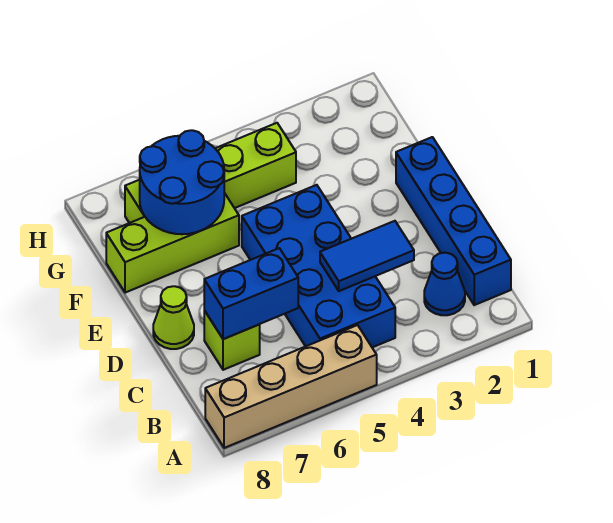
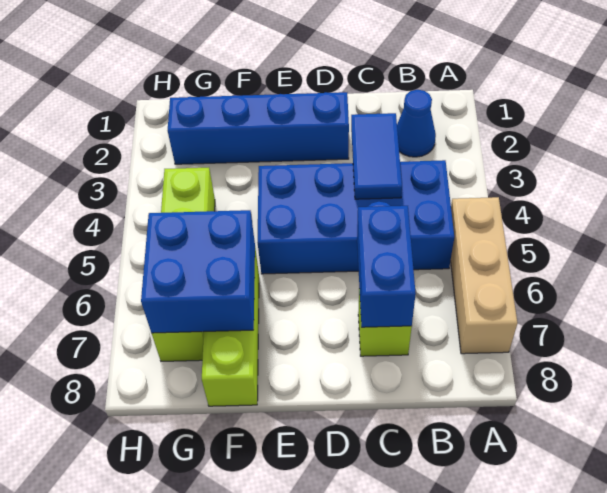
tan 1x4 brick [205,325,377,448] -> tan 1x3 brick [451,197,517,354]
blue 1x4 brick [396,137,511,305] -> blue 1x4 brick moved to [168,92,349,164]
lime 1x1 cone [153,286,194,349] -> none
blue 2x2 round brick [140,130,224,234] -> blue 2x2 brick [141,210,255,333]

